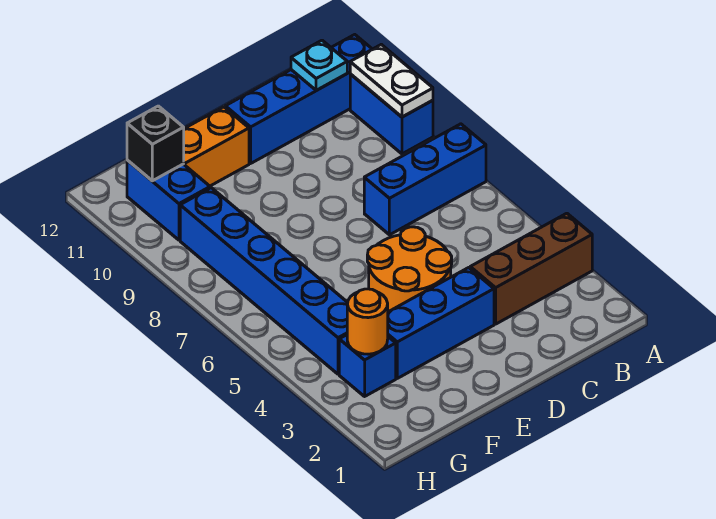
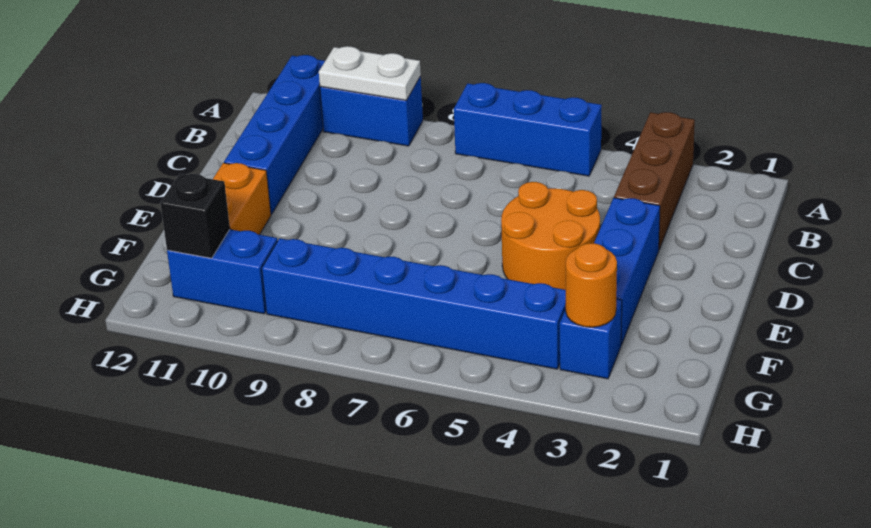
blue 1x3 brick [364,124,486,235] -> blue 1x3 brick turned to [454,83,602,176]
cyan 1x1 plate [291,40,347,91] -> none

